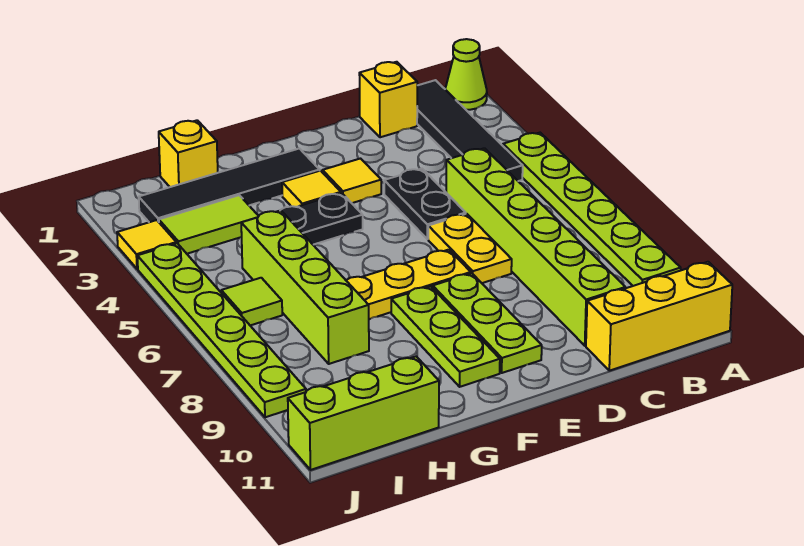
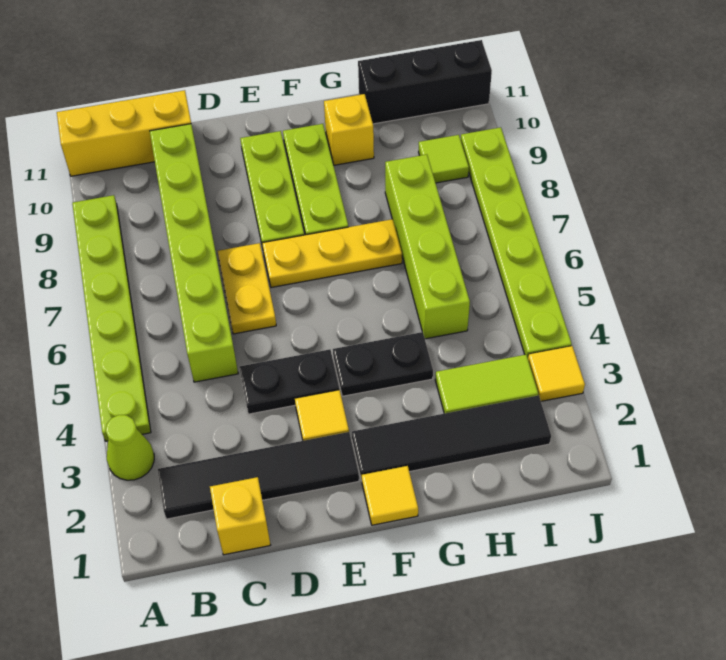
lime 1x1 cone [445,39,487,110] -> lime 1x1 cone moved to [106,415,154,480]
black 1x4 tile [417,80,523,181] -> black 1x4 tile turned to [158,432,359,519]
black 1x2 plate [384,169,466,239] -> black 1x2 plate turned to [239,349,339,414]
yellow 1x1 tile [282,171,341,207] -> yellow 1x1 tile moved to [362,466,418,525]
yellow 1x1 brick [159,120,218,187] -> yellow 1x1 brick moved to [324,94,374,165]
lime 1x3 brick [288,356,439,470] -> black 1x3 brick [358,40,492,124]
lime 1x1 tile [221,278,282,325] -> lime 1x1 tile moved to [419,135,469,183]

